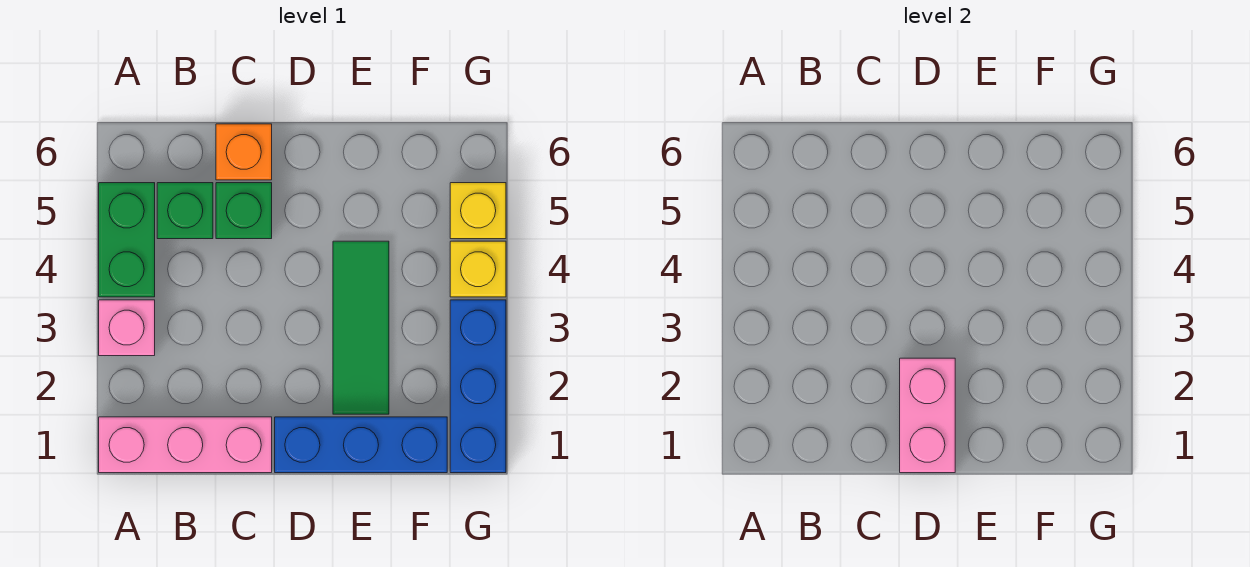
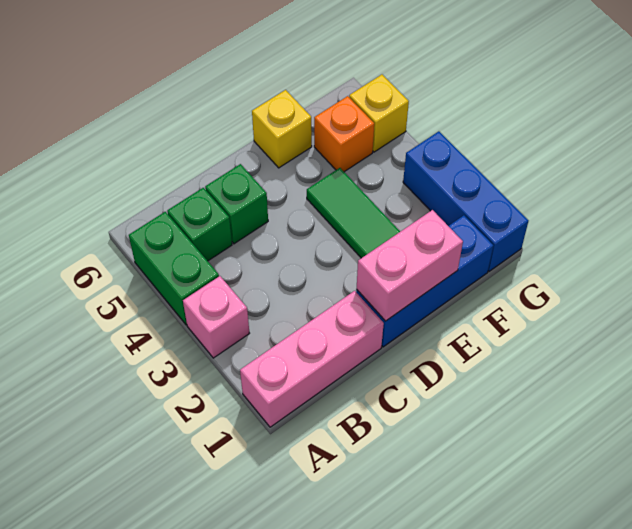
orange 1x1 brick [216,124,272,180] -> orange 1x1 brick moved to [314,96,374,172]
pink 1x2 brick [900,358,955,473] -> pink 1x2 brick turned to [357,210,463,321]
yellow 1x1 brick [450,241,506,297] -> yellow 1x1 brick moved to [252,90,312,168]

